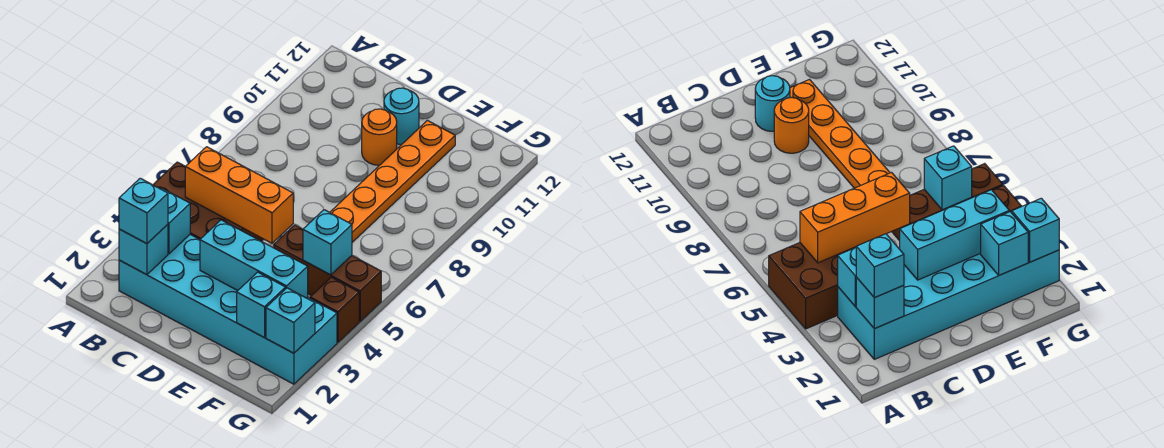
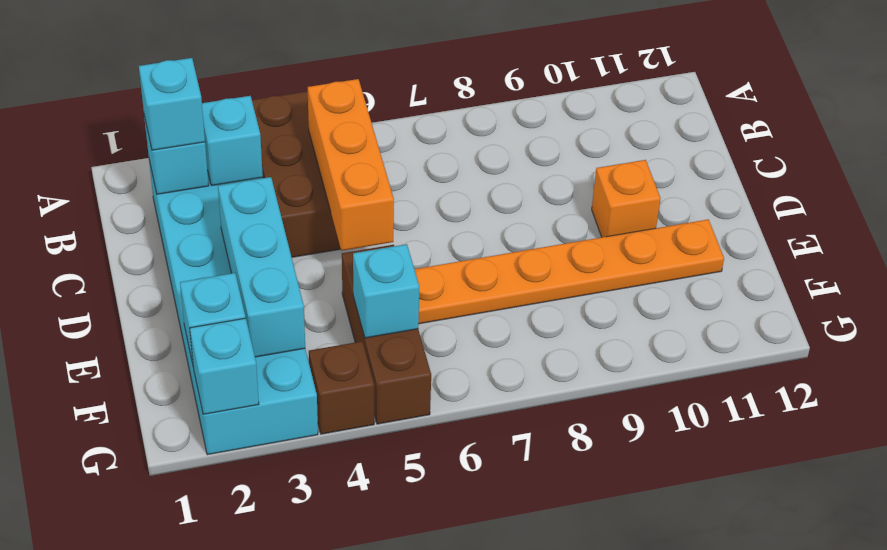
orange 1x1 round brick [362,109,397,165] -> orange 1x1 brick [592,160,661,237]
cyan 1x1 round brick [384,88,419,145] -> none

